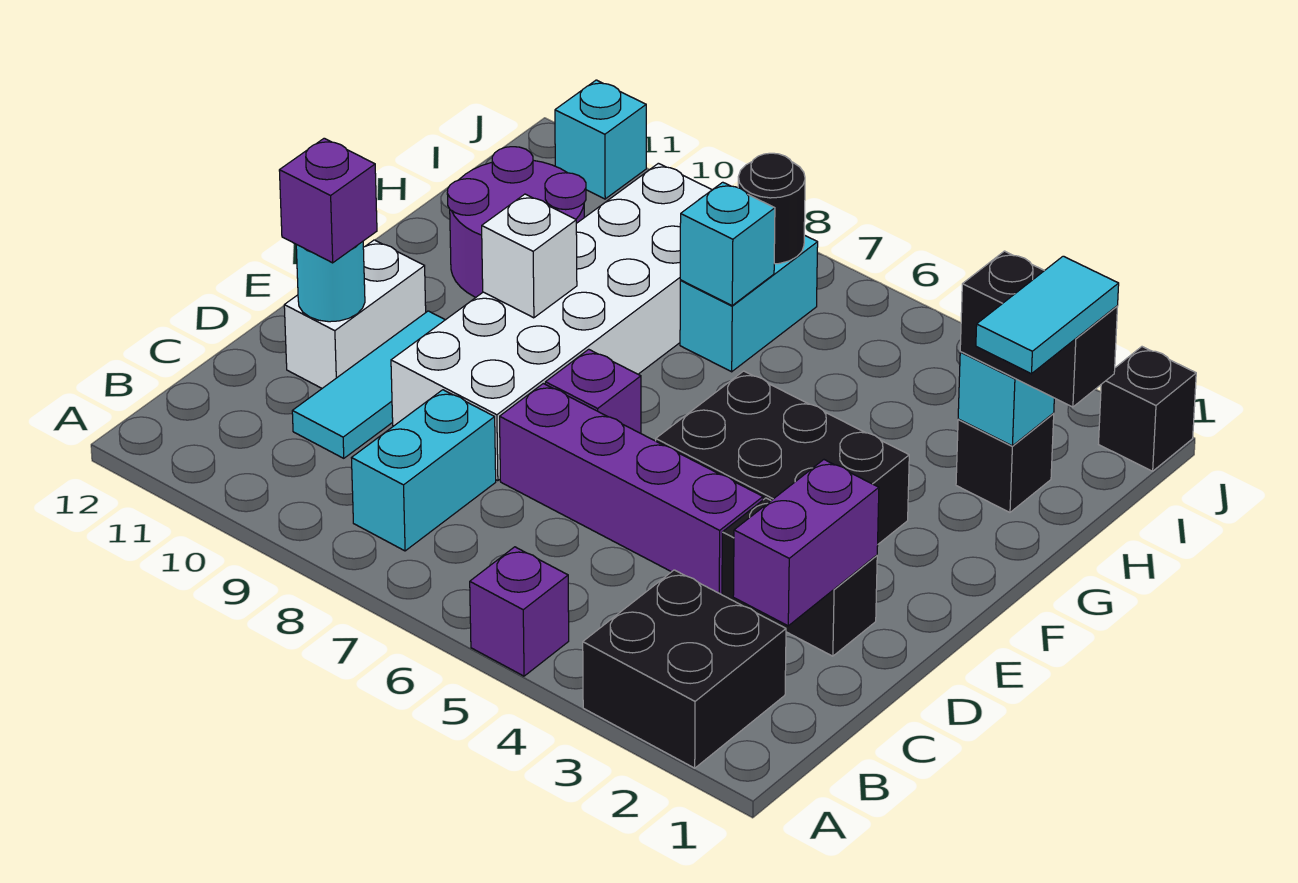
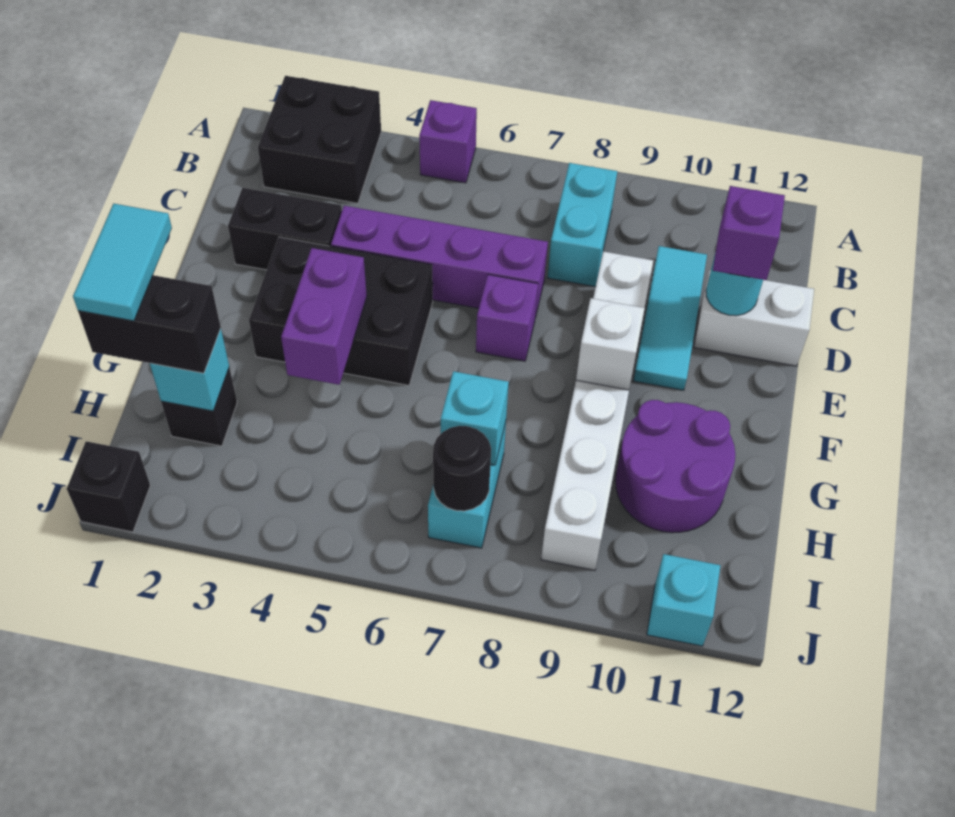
purple 1x2 brick [733,460,879,626] -> purple 1x2 brick moved to [281,248,367,385]
white 2x6 brick [391,163,712,481] -> white 1x6 brick [541,251,653,570]
white 1x2 brick [284,240,426,388] -> white 1x2 brick turned to [694,270,814,366]

